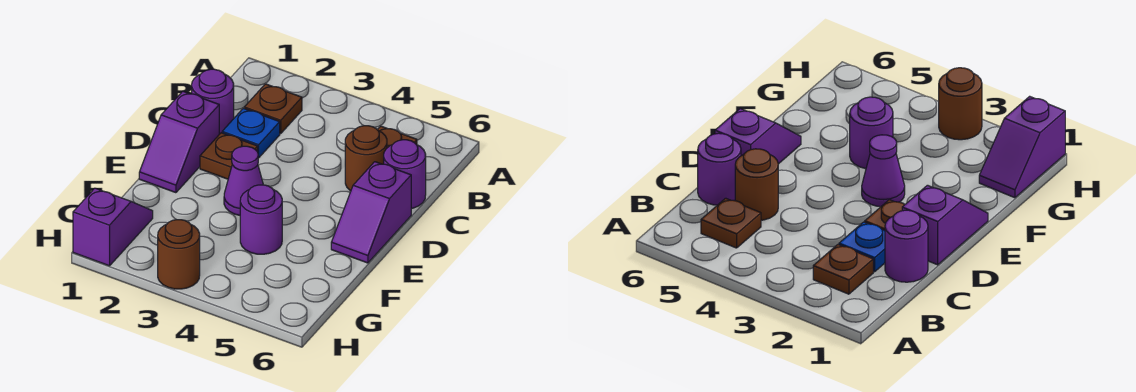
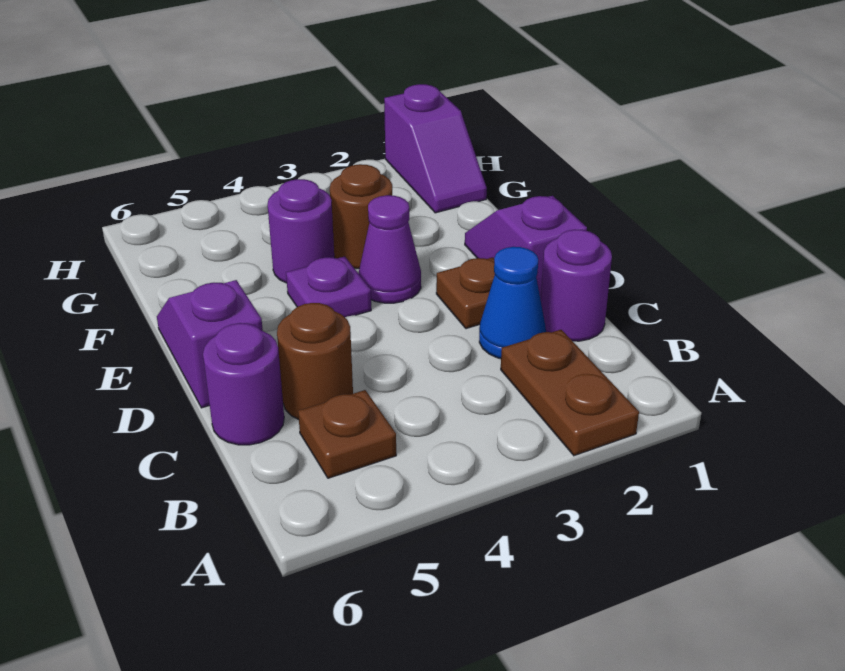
brown 1x1 plate [244,84,302,134] -> brown 1x2 plate [501,330,639,456]
blue 1x1 plate [222,108,280,158] -> blue 1x1 cone [479,247,546,359]
none -> purple 1x1 plate [286,256,371,317]
brown 1x1 round brick [158,220,200,289] -> brown 1x1 round brick moved to [330,164,392,269]

